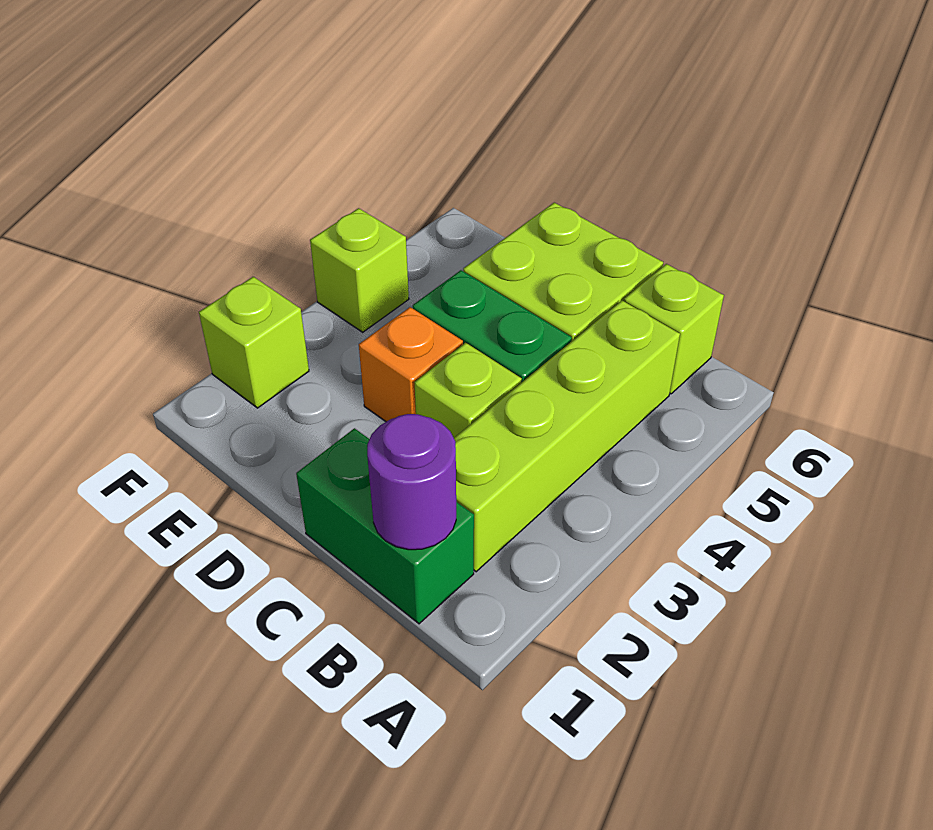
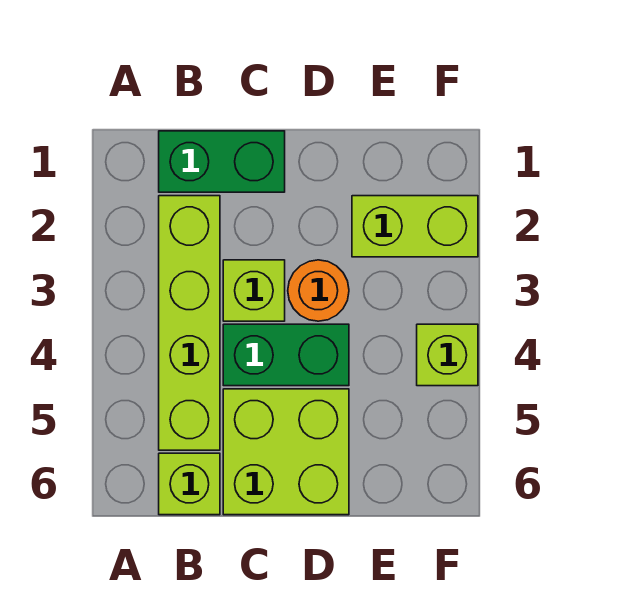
purple 1x1 round brick [367,414,456,550] -> none
orange 1x1 brick [359,307,463,422] -> orange 1x1 round brick [288,260,349,321]
lime 1x1 brick [199,277,309,408] -> lime 1x2 brick [352,196,478,257]

